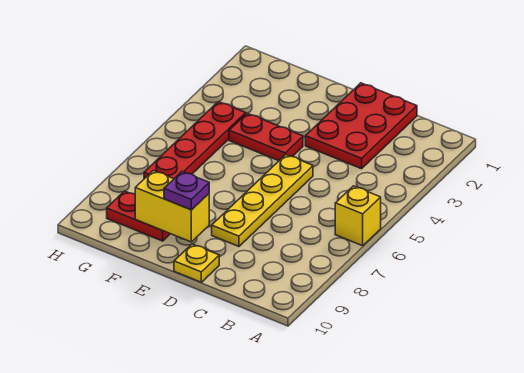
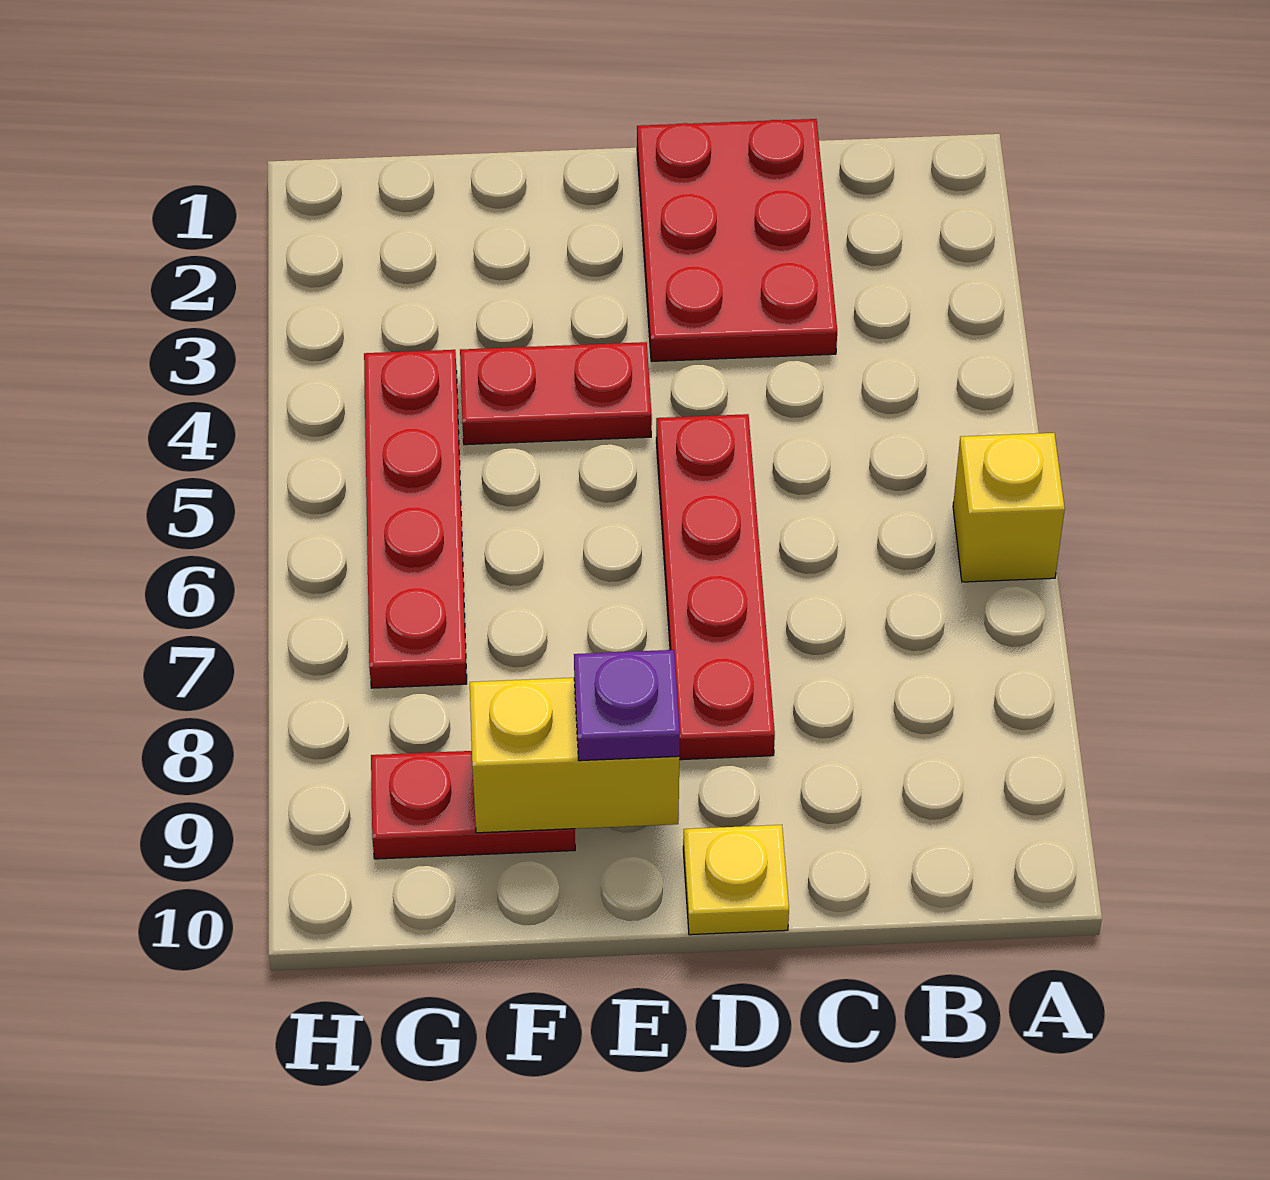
yellow 1x4 plate [212,155,313,247] -> red 1x4 plate [656,414,775,760]

